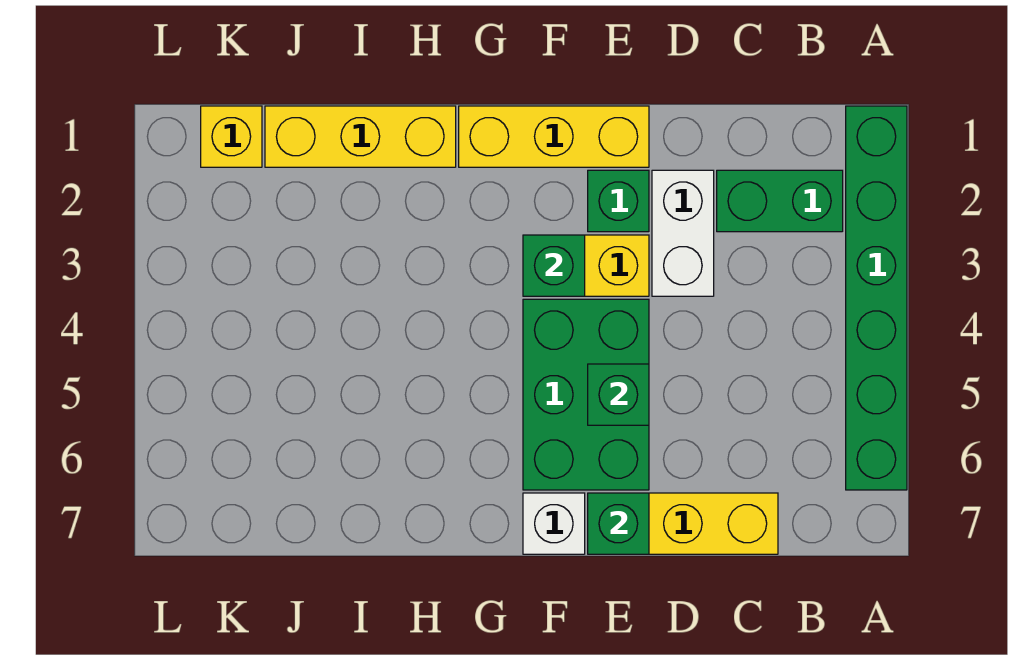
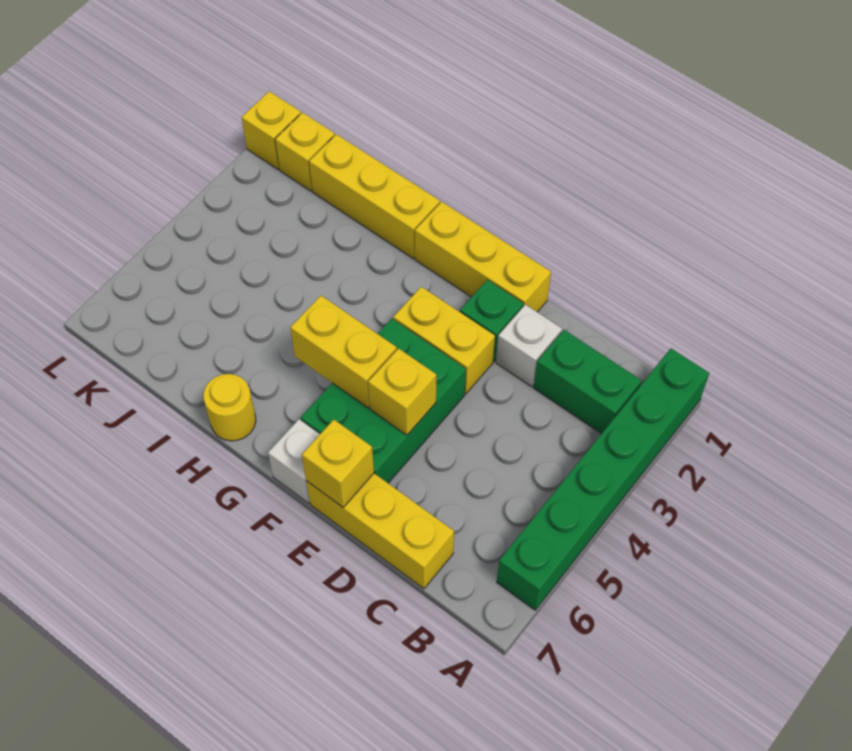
white 1x2 brick [652,170,714,296] -> white 1x1 brick [496,305,562,387]
green 1x1 brick [588,364,649,425] -> yellow 1x1 brick [368,348,436,435]
green 1x1 brick [588,493,649,554] -> yellow 1x1 brick [302,420,374,507]
green 1x1 brick [523,235,585,296] -> none
none -> yellow 1x2 brick [290,296,397,408]
none -> yellow 1x1 round brick [203,374,256,441]
none -> yellow 1x1 brick [242,91,301,169]

